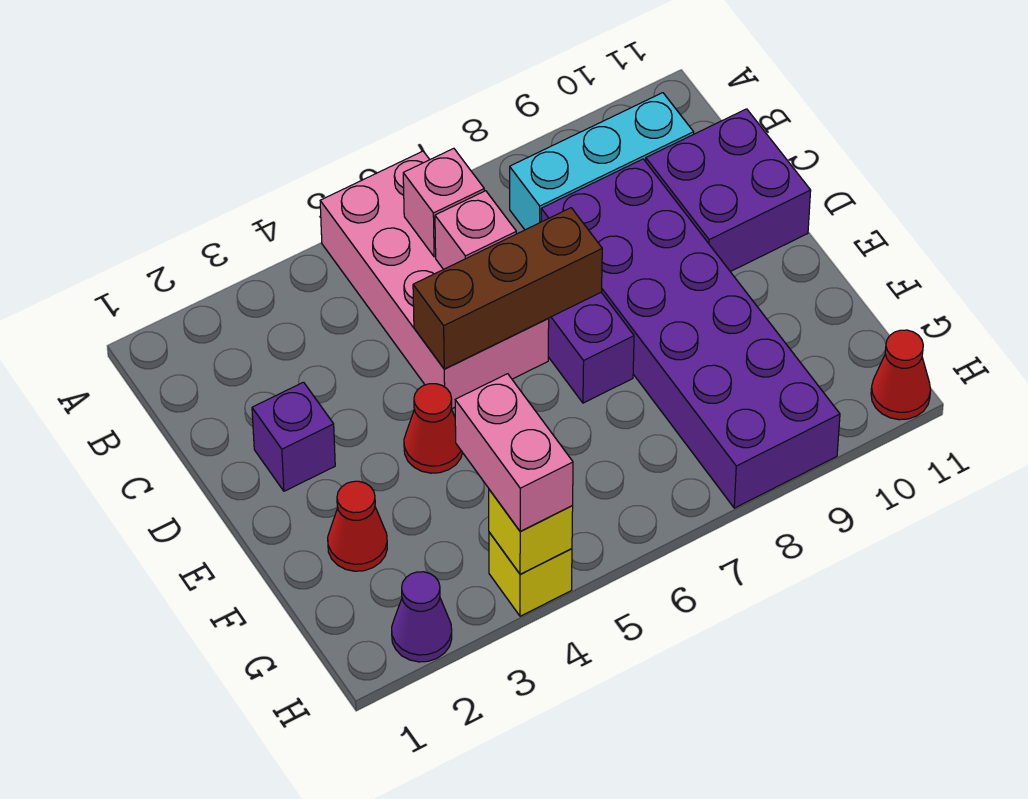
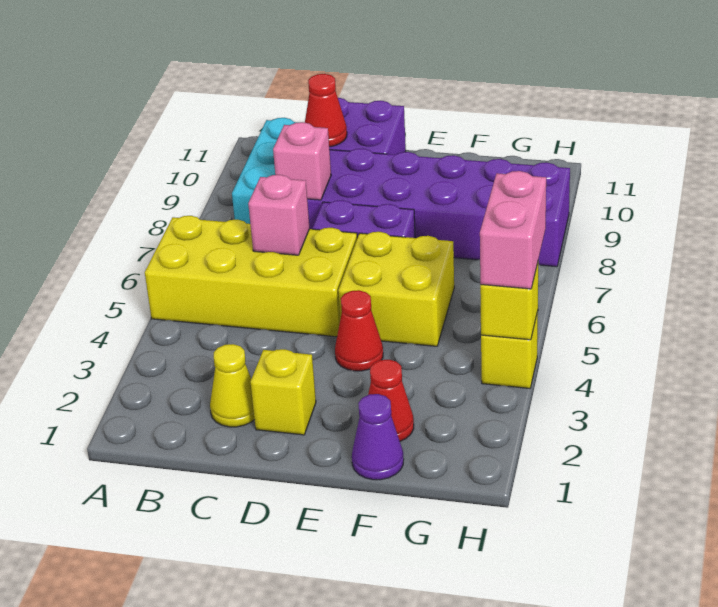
pink 2x4 brick [320,151,549,409] -> yellow 2x4 brick [145,216,357,337]
pink 1x1 brick [403,148,484,257] -> pink 1x1 brick moved to [273,122,331,200]
none -> yellow 1x1 cone [210,344,255,427]
purple 1x1 brick [252,382,335,491] -> yellow 1x1 brick [251,349,316,435]
brown 1x3 brick [413,208,602,369] -> none
none -> yellow 2x2 brick [338,232,454,346]
pink 1x2 brick [455,374,573,531] -> pink 1x2 brick turned to [480,171,546,289]
purple 1x1 cone [392,572,452,662] -> purple 1x1 cone moved to [352,394,404,480]
red 1x1 cone [871,330,931,420] -> red 1x1 cone moved to [305,74,347,147]

